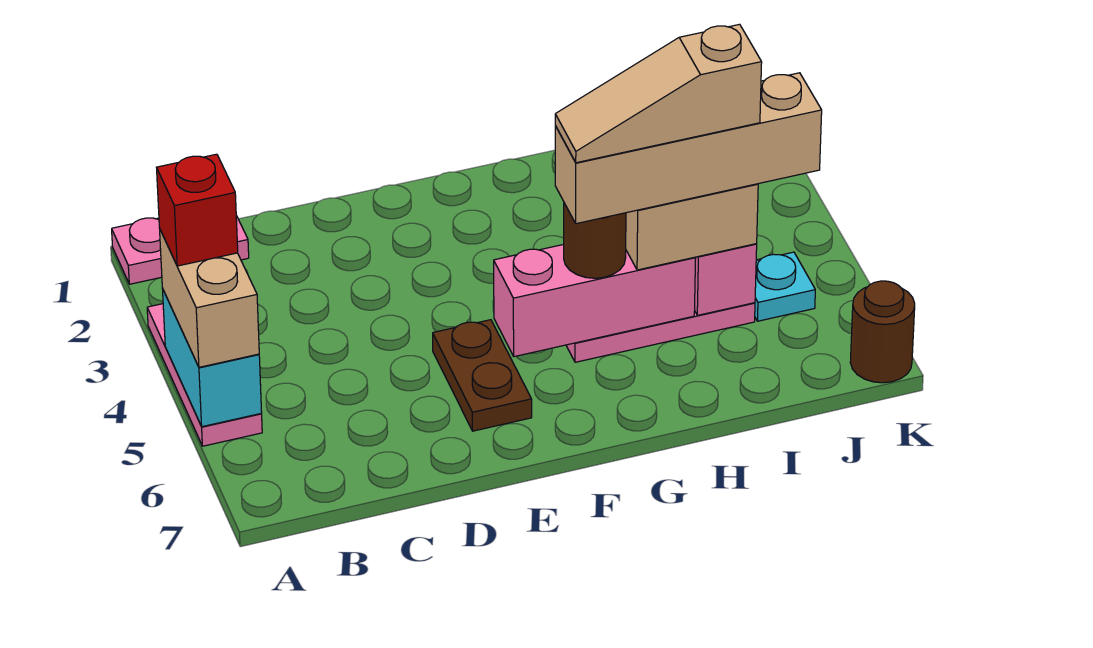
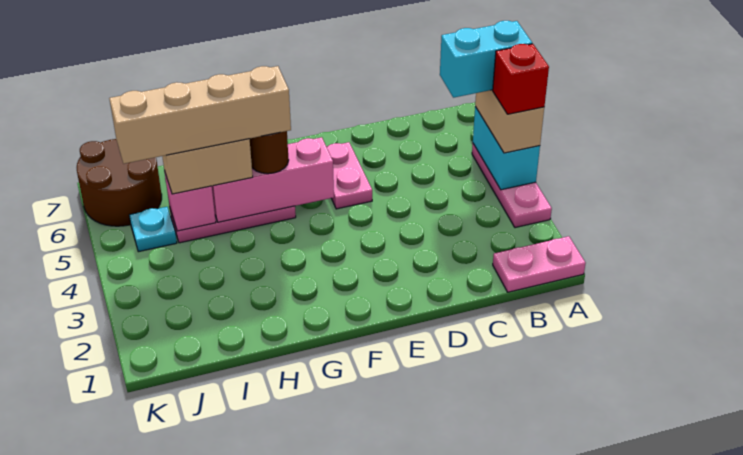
none -> cyan 1x2 brick [440,21,532,98]
brown 1x2 plate [433,320,532,431] -> pink 1x2 plate [327,142,372,209]
tan 1x3 slope [555,24,762,163] -> none
brown 1x1 round brick [850,281,915,383] -> brown 2x2 round brick [77,139,162,226]

